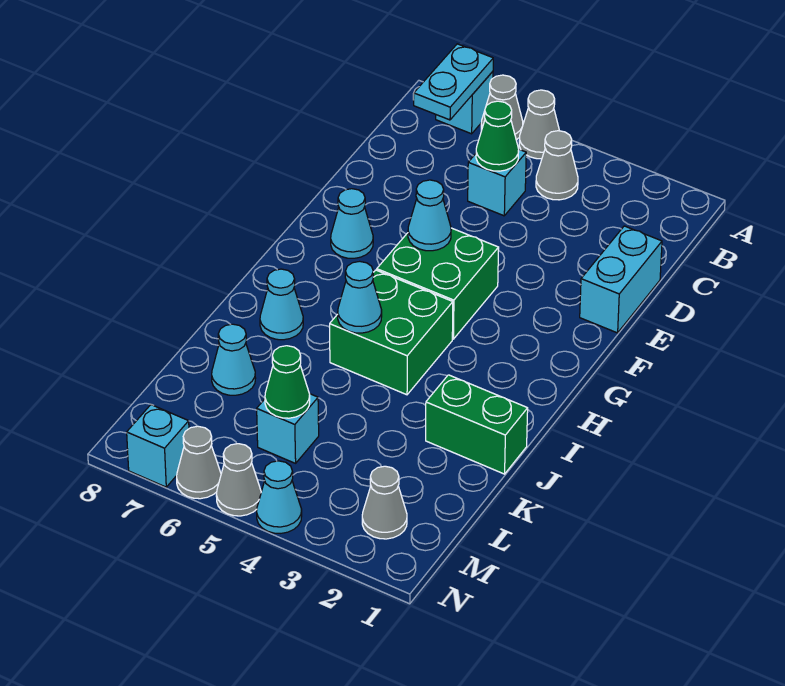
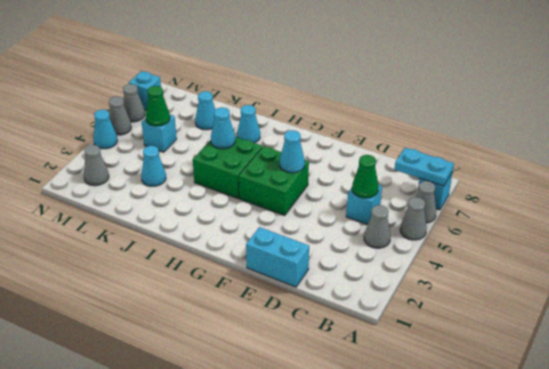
cyan 1x1 cone [331,189,373,258] -> cyan 1x1 cone moved to [141,146,166,186]
green 1x2 brick [426,375,528,474] -> none

